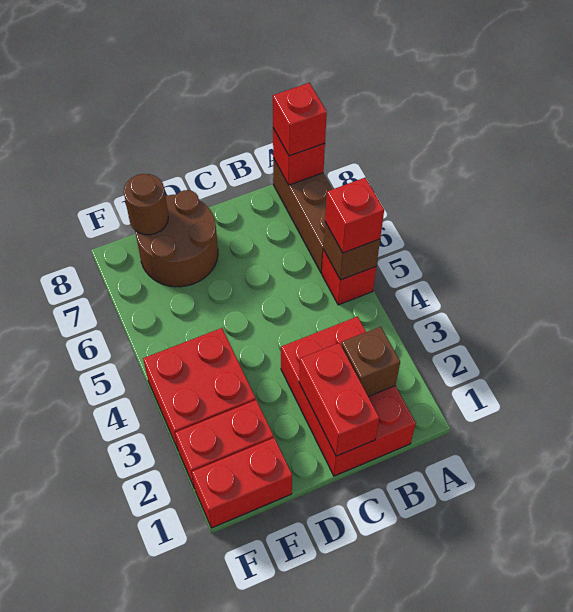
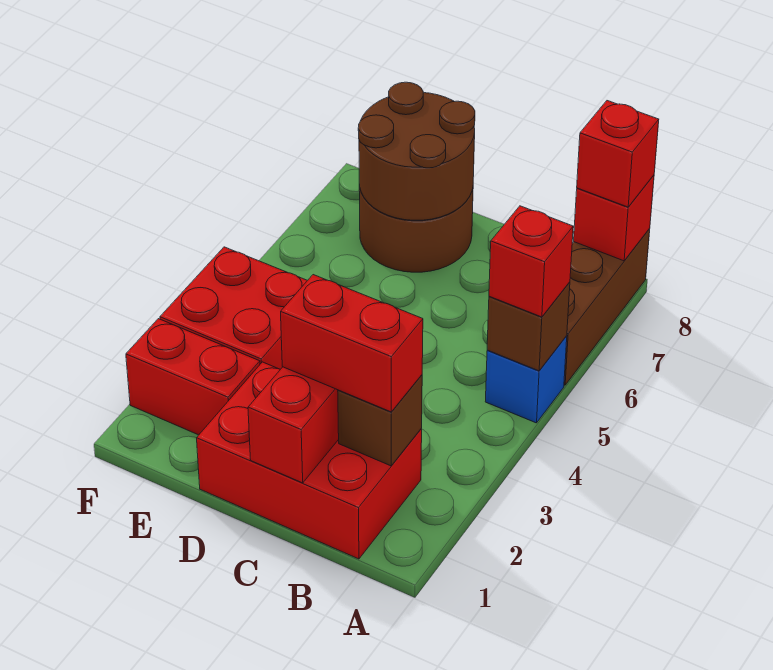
red 1x1 brick [322,250,376,305] -> blue 1x1 brick [485,336,567,423]
red 2x3 brick [281,317,416,476] -> red 2x3 brick turned to [197,362,422,559]
red 1x2 brick [192,438,292,528] -> red 1x2 brick moved to [281,275,423,412]
brown 1x1 round brick [124,174,168,235] -> brown 2x2 round brick [358,82,475,220]

